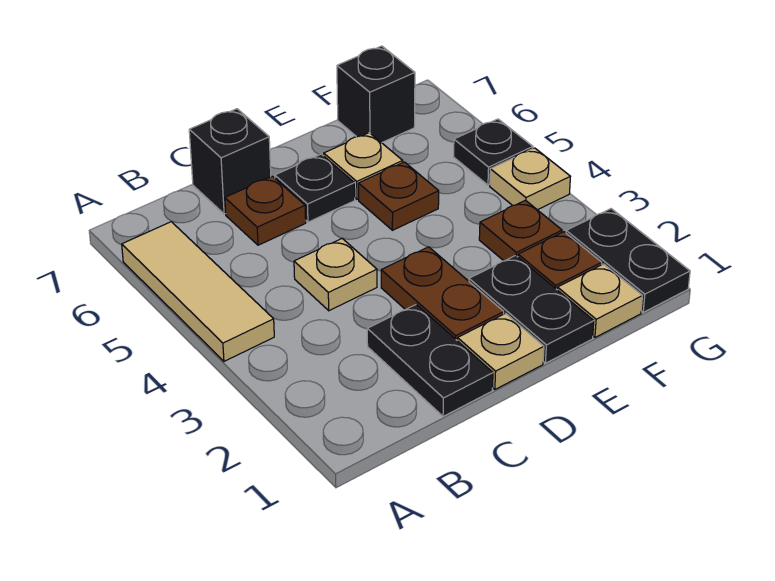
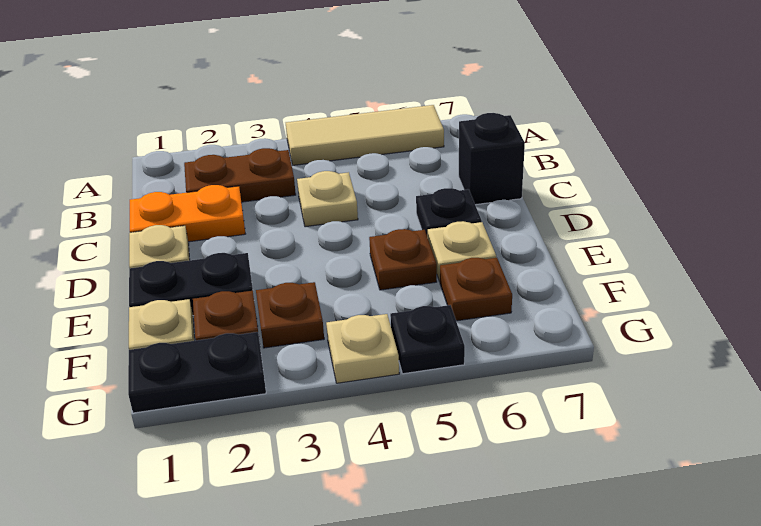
black 1x2 plate [367,304,493,416] -> orange 1x2 plate [130,185,245,242]
brown 1x1 plate [225,176,306,245] -> brown 1x1 plate moved to [440,258,512,321]
brown 1x2 plate [381,247,504,340] -> brown 1x2 plate moved to [184,148,296,202]
black 1x1 brick [337,46,415,143] -> none

